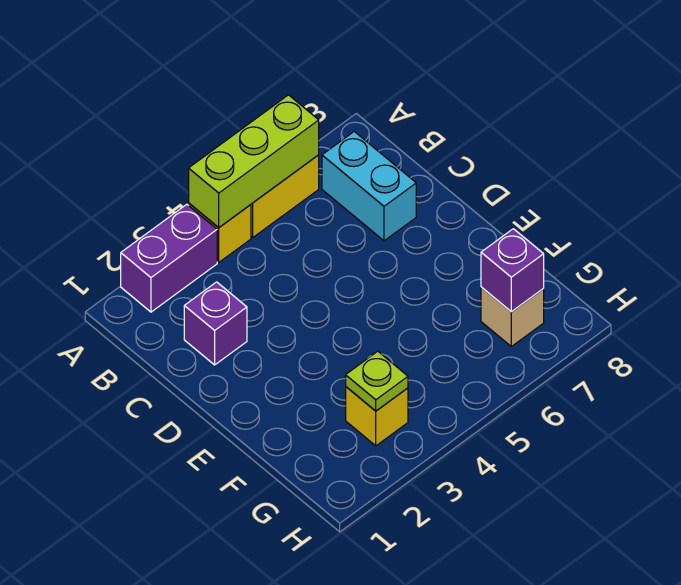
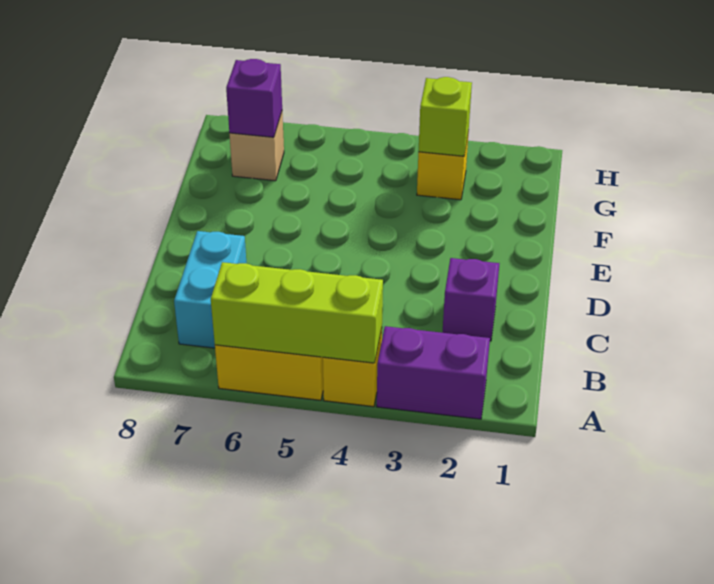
lime 1x1 plate [346,351,408,411] -> lime 1x1 brick [419,77,472,156]

